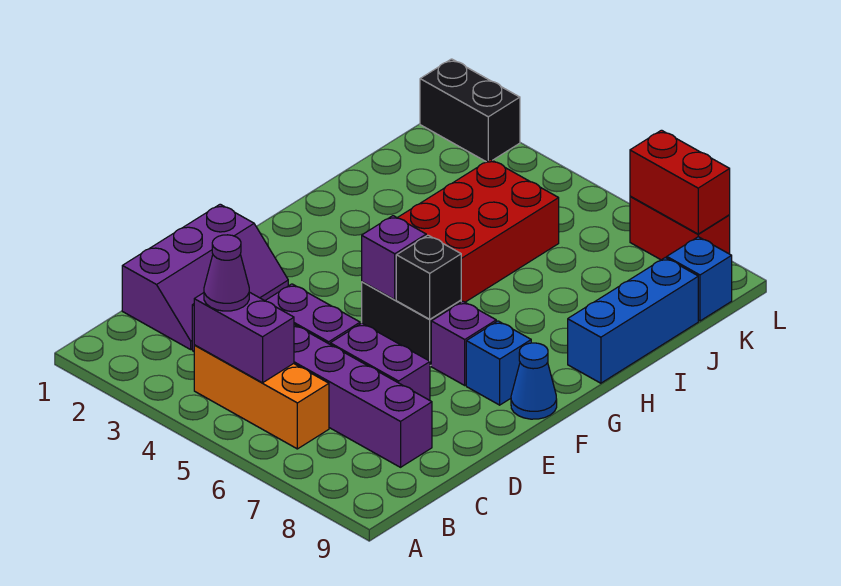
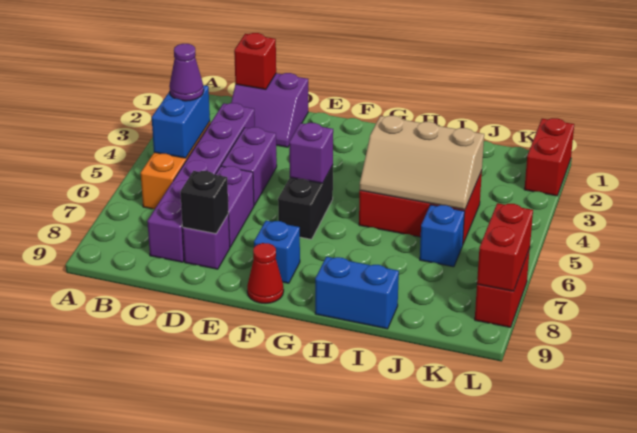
purple 1x2 brick [194,292,294,383] -> blue 1x2 brick [152,85,210,158]
purple 2x3 slope [122,204,288,349] -> purple 2x2 slope [231,73,308,147]
none -> red 1x1 brick [234,33,276,89]
black 1x1 brick [396,235,461,319] -> black 1x1 brick moved to [181,171,229,234]
purple 1x1 brick [431,301,496,385] -> purple 1x1 brick moved to [183,214,230,269]
blue 1x1 cone [511,343,557,419] -> red 1x1 cone [247,243,284,304]
none -> tan 2x3 slope [360,116,484,210]
blue 1x3 brick [568,258,698,383] -> blue 1x2 brick [315,257,399,329]
blue 1x1 brick [667,237,732,321] -> blue 1x1 brick moved to [420,205,465,267]
black 1x2 brick [420,59,520,162] -> red 1x2 brick [524,118,574,196]

